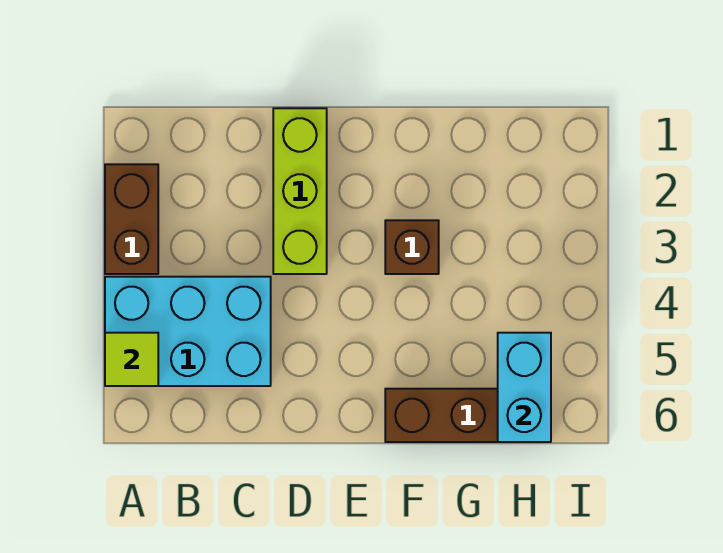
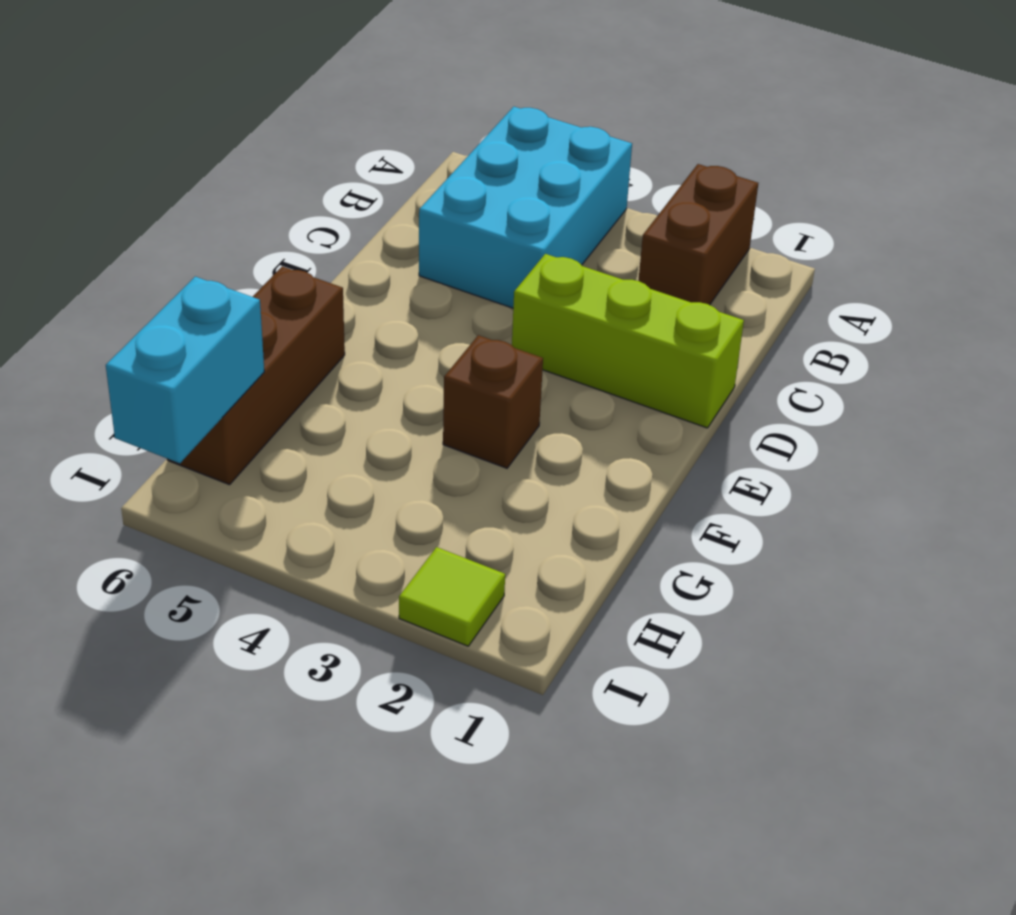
brown 1x2 brick [105,164,158,274] -> brown 1x2 brick turned to [638,164,758,305]
lime 1x1 tile [105,333,158,386] -> lime 1x1 tile moved to [399,547,505,646]
cyan 1x2 brick [498,333,551,442] -> cyan 1x2 brick turned to [106,277,264,463]

